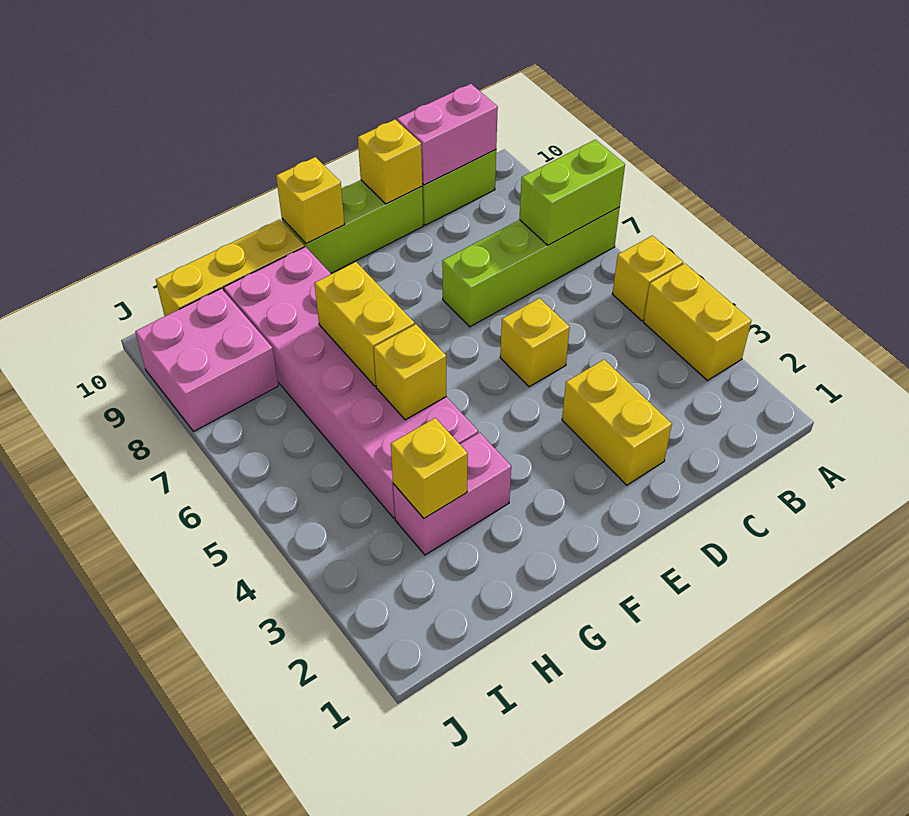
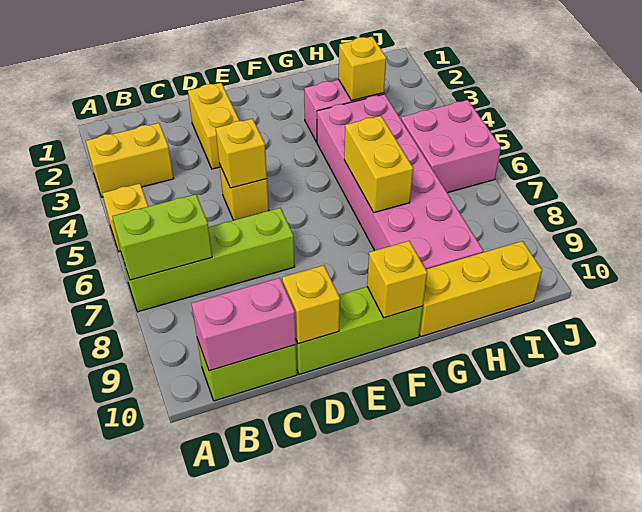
yellow 1x2 brick [644,263,751,380] -> yellow 1x2 brick turned to [86,123,174,197]
yellow 1x1 brick [374,324,446,420] -> yellow 1x1 brick moved to [216,119,267,188]
pink 2x2 brick [135,288,278,431] -> pink 2x2 brick moved to [401,100,501,193]

